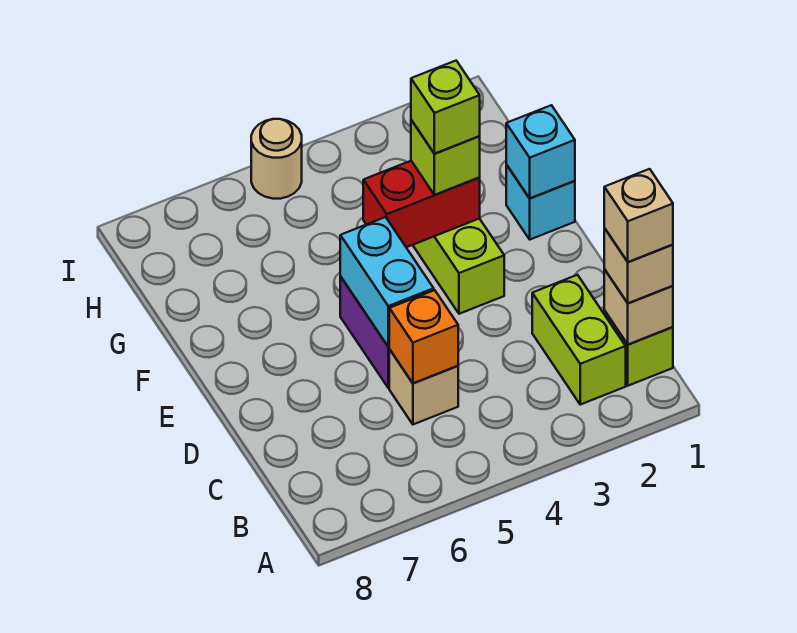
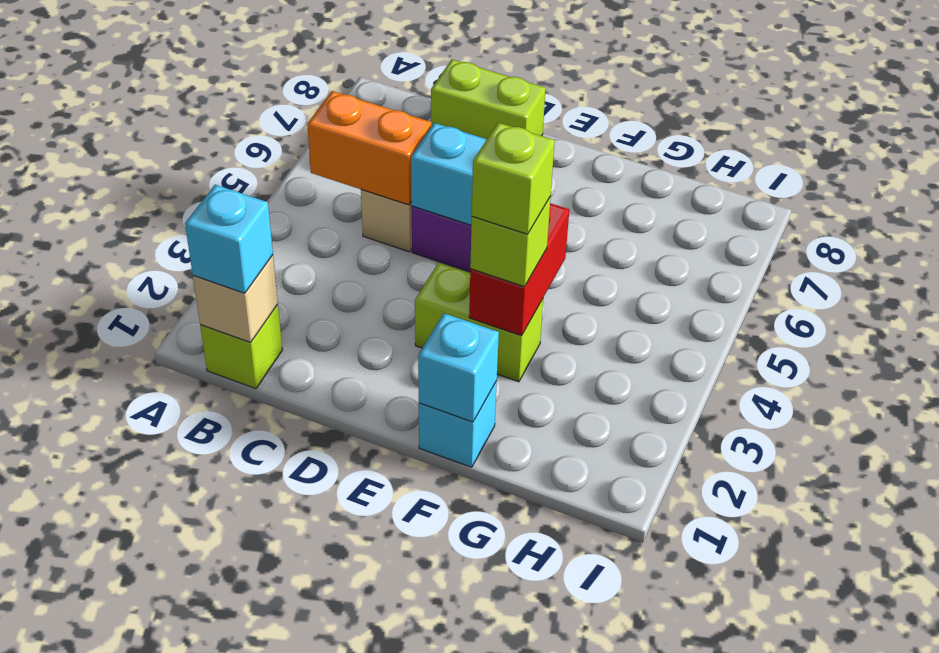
tan 1x1 brick [604,228,673,303] -> cyan 1x1 brick [185,185,273,293]
tan 1x1 brick [604,169,673,262] -> none
lime 1x2 brick [532,275,626,405] -> lime 1x2 brick moved to [431,60,546,139]
orange 1x1 brick [389,290,458,383] -> orange 1x2 brick [307,91,432,205]
tan 1x1 round brick [251,119,302,199] -> none

